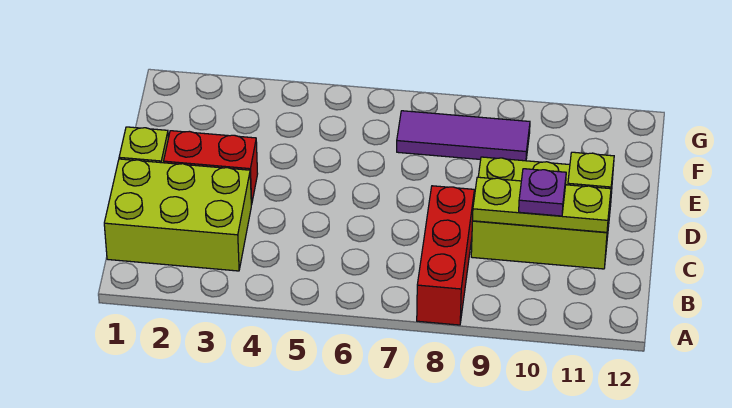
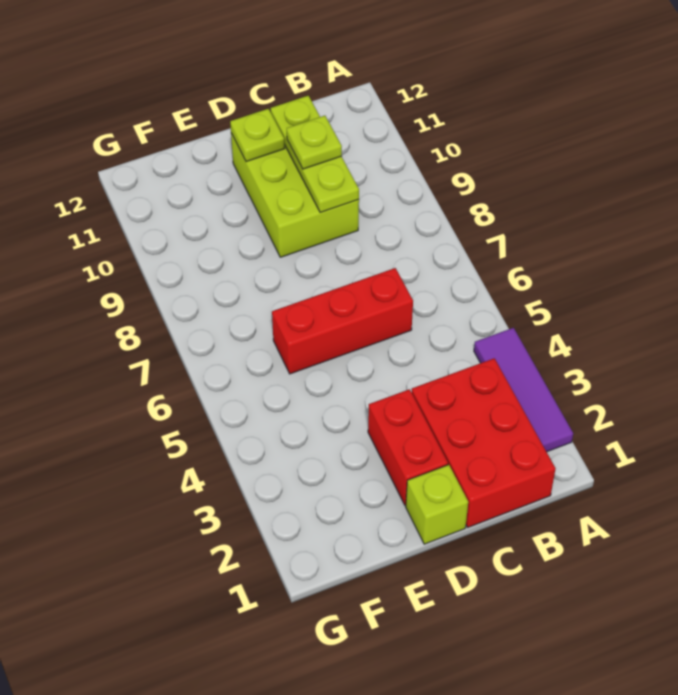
red 1x3 brick [417,186,474,325] -> red 1x3 brick moved to [272,268,413,374]
lime 2x3 brick [104,159,251,271] -> red 2x3 brick [412,358,556,527]
purple 1x1 plate [519,169,566,216] -> lime 1x1 plate [287,116,342,169]
purple 1x3 tile [397,111,530,161] -> purple 1x3 tile moved to [474,328,573,452]

